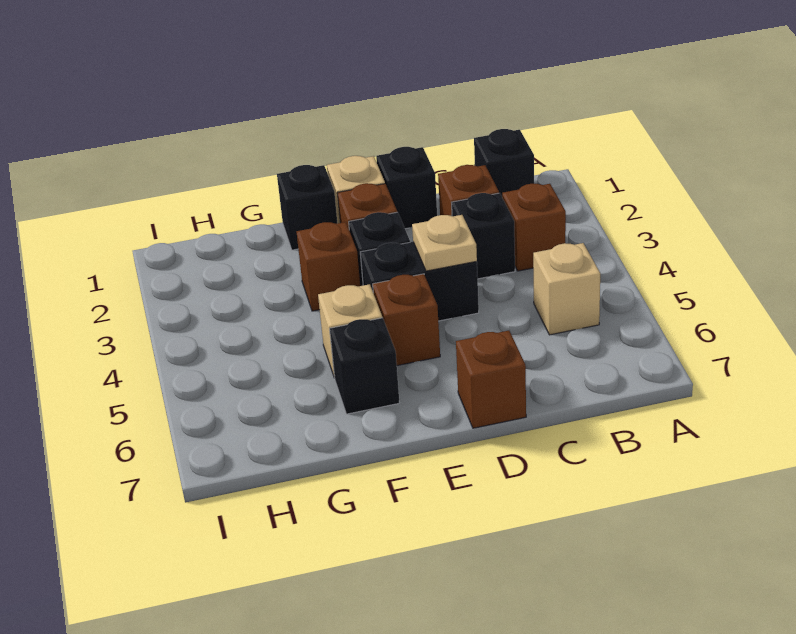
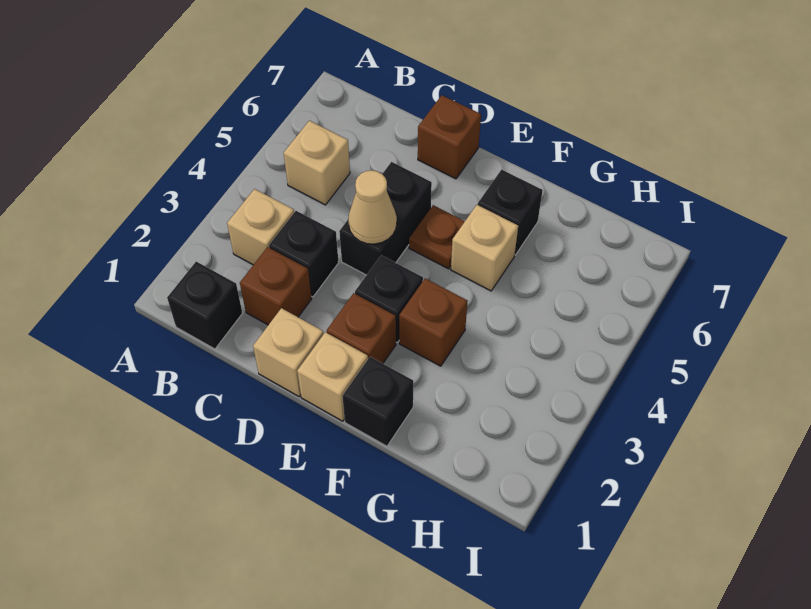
brown 1x1 brick [502,184,566,271] -> tan 1x1 brick [227,189,294,265]
black 1x1 brick [376,147,437,229] -> tan 1x1 brick [253,308,323,396]
black 1x2 brick [360,242,479,321] -> black 1x2 brick turned to [339,162,432,275]
tan 1x1 plate [412,215,477,271] -> tan 1x1 cone [348,170,397,244]
brown 1x1 brick [373,274,440,366] -> brown 1x1 plate [409,205,465,269]

